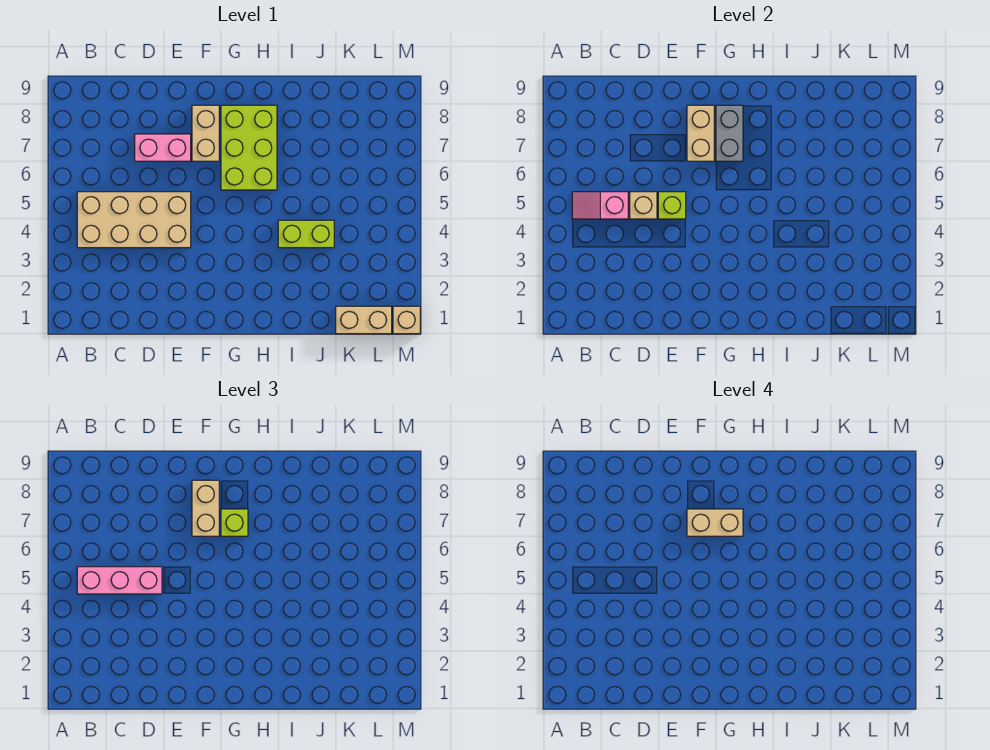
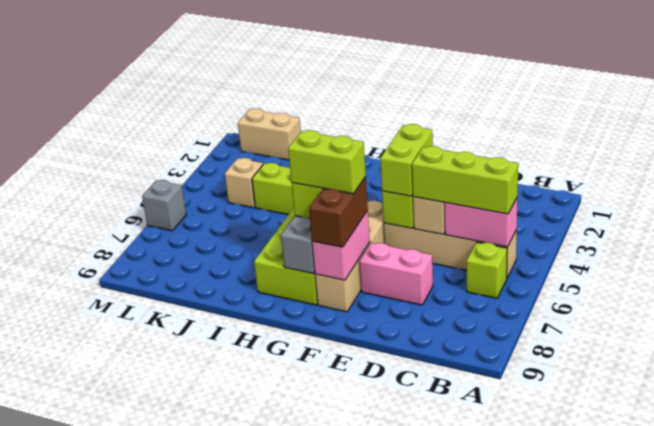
tan 2x4 brick [77,192,191,248] -> tan 1x4 brick [384,223,517,278]
pink 1x2 slope [572,192,628,219] -> pink 1x2 brick [445,197,518,247]
pink 1x3 brick [77,567,162,594] -> lime 1x3 brick [412,146,518,214]
none -> lime 1x1 brick [467,242,507,298]
none -> lime 1x2 brick [380,124,433,196]
tan 1x2 brick [192,105,219,161] -> tan 1x4 brick [315,201,385,312]
tan 1x2 brick [687,105,714,161] -> pink 1x2 brick [312,210,370,280]
tan 1x2 brick [192,480,219,536] -> brown 1x2 brick [309,177,368,247]
tan 1x2 brick [687,509,743,536] -> lime 1x2 brick [288,130,366,194]
tan 1x1 brick [393,306,420,334] -> tan 1x1 brick moved to [225,158,263,208]
none -> grey 1x1 brick [142,180,186,231]

